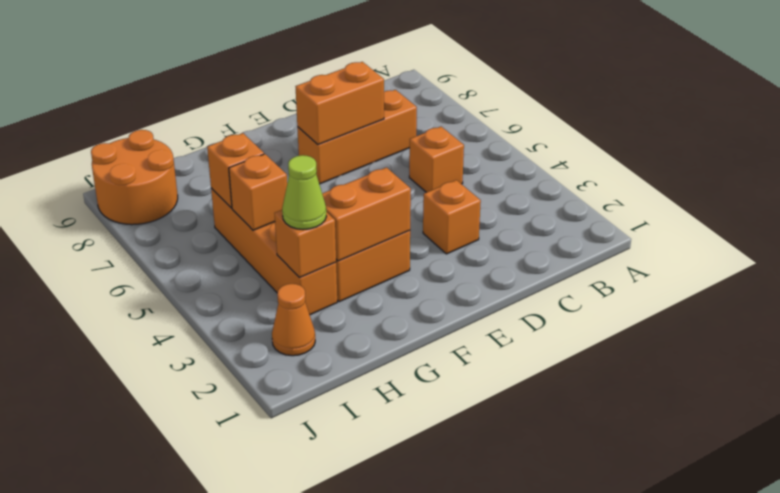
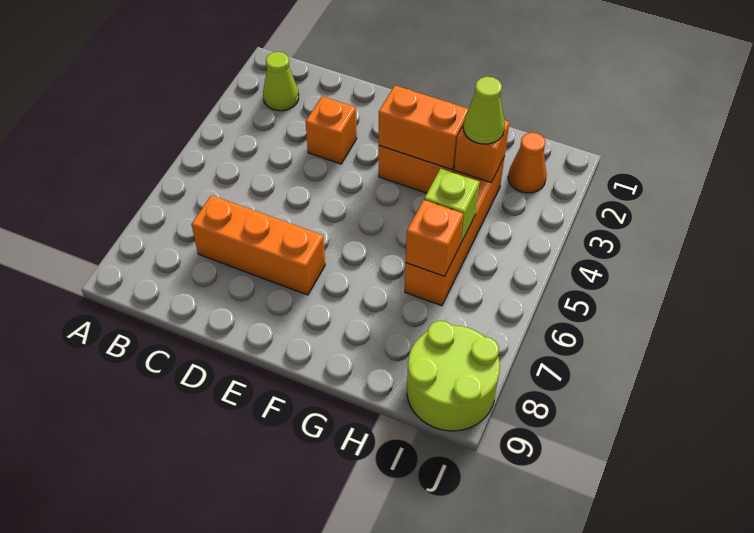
none -> lime 1x1 cone [263,52,299,111]
orange 1x1 brick [409,127,464,192] -> none
orange 1x2 brick [295,62,384,145] -> none
orange 1x1 brick [229,154,287,230] -> lime 1x1 brick [424,169,479,244]
orange 2x2 round brick [91,130,178,225] -> lime 2x2 round brick [407,321,500,431]

